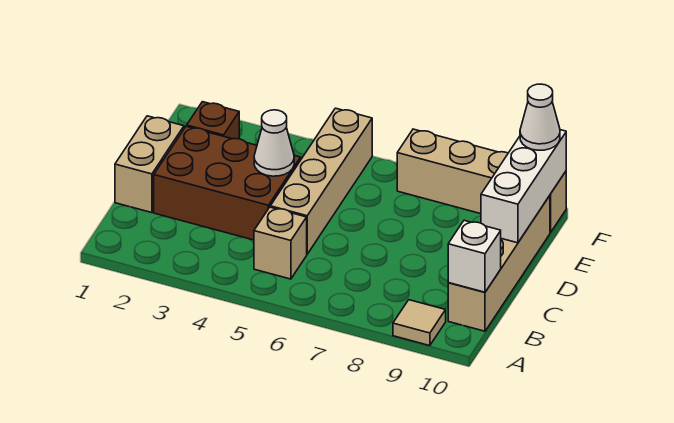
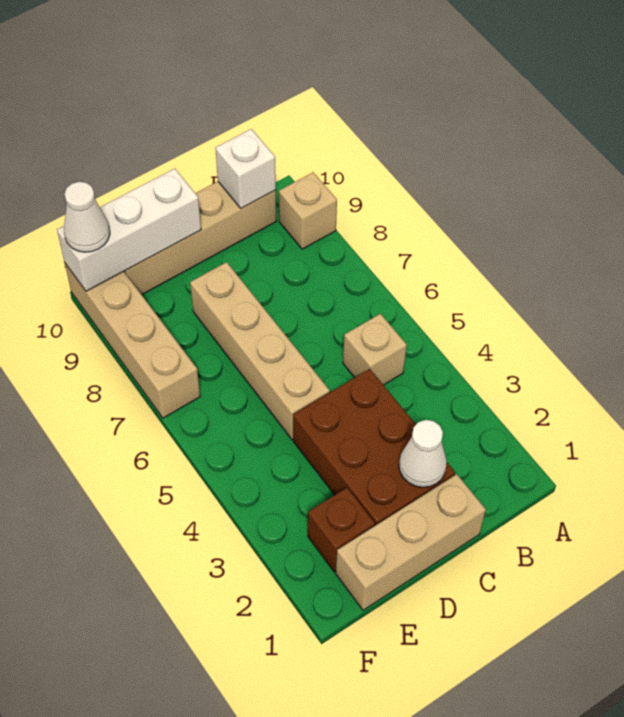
tan 1x1 tile [393,300,446,346] -> tan 1x1 brick [279,172,337,249]
tan 1x2 brick [115,116,184,213] -> tan 1x3 brick [336,474,486,610]
tan 1x4 brick [270,108,372,254] -> tan 1x4 brick turned to [190,262,330,440]
white 1x1 cone [254,110,294,176] -> white 1x1 cone moved to [399,420,447,487]

